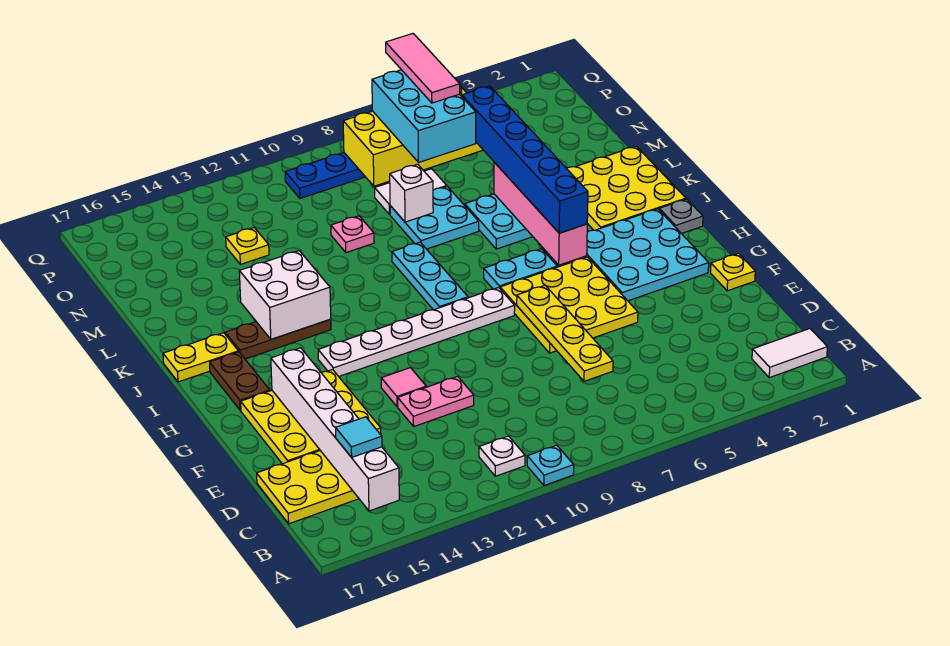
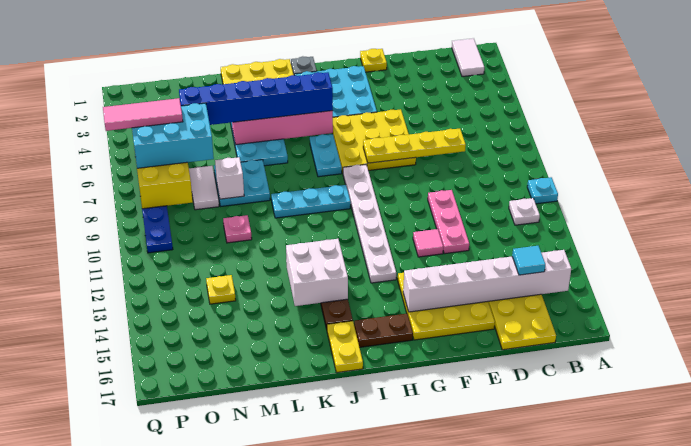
pink 1x2 plate [398,376,474,426] -> pink 1x3 plate [428,190,469,254]

